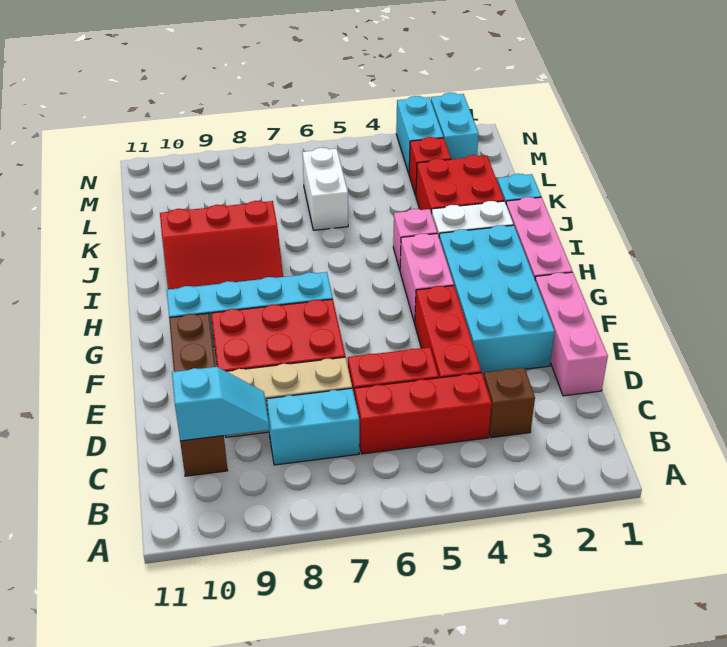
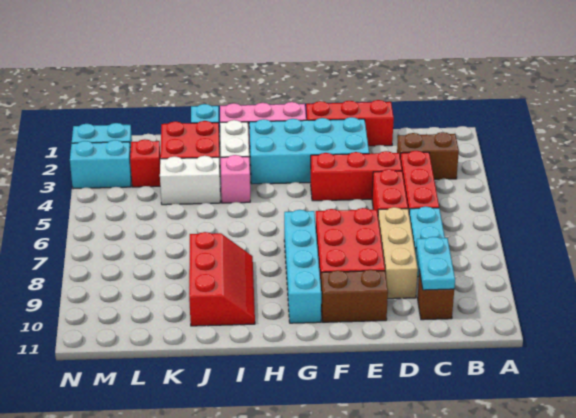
brown 1x1 brick [484,368,535,438] -> brown 1x2 brick [397,132,459,179]
cyan 1x2 slope [172,367,269,441] -> cyan 1x2 plate [416,237,455,290]
pink 1x3 brick [535,272,608,396] -> red 1x3 brick [306,100,394,146]
pink 1x2 brick [400,234,454,323] -> none
white 1x2 brick [302,148,348,230] -> white 1x2 brick moved to [160,156,220,205]

